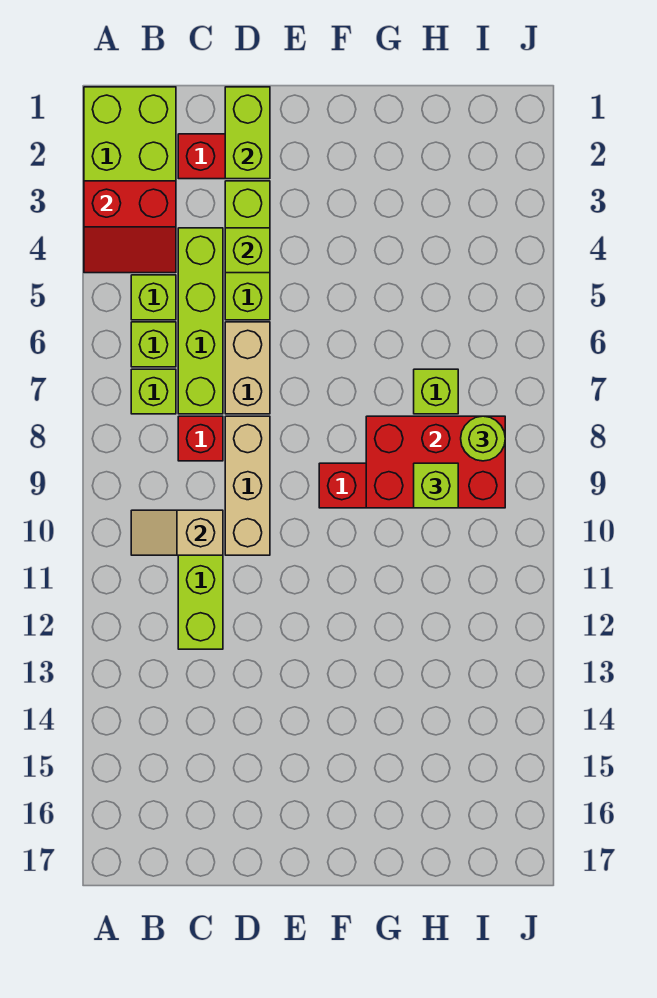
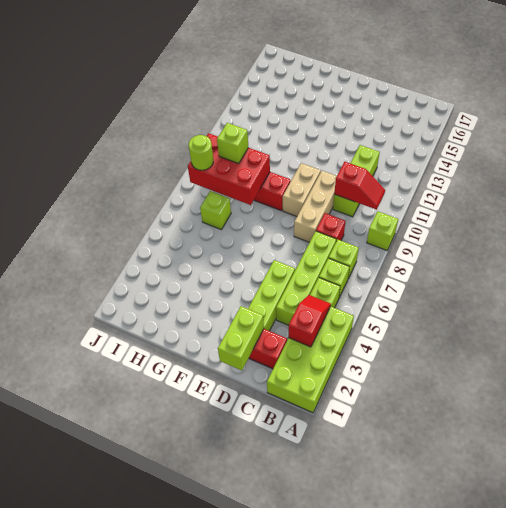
red 2x2 slope [84,181,176,273] -> red 1x2 slope [289,295,331,347]
tan 1x2 slope [131,510,223,555] -> red 1x2 slope [334,162,385,210]
lime 1x1 brick [225,228,270,273] -> lime 1x1 brick moved to [367,211,398,250]
tan 1x2 brick [225,322,270,414] -> tan 1x2 brick moved to [283,163,321,216]

